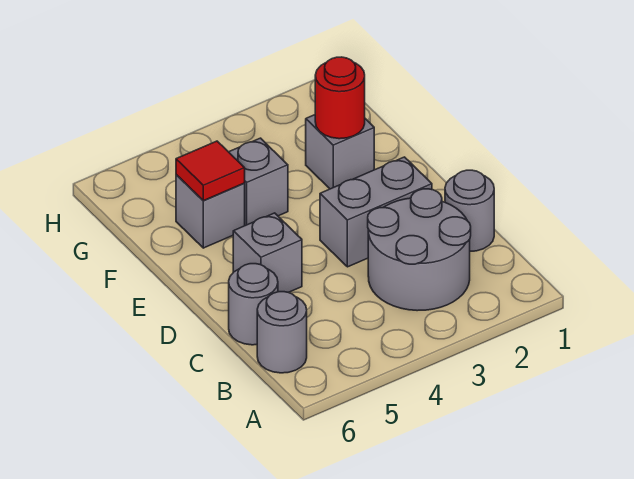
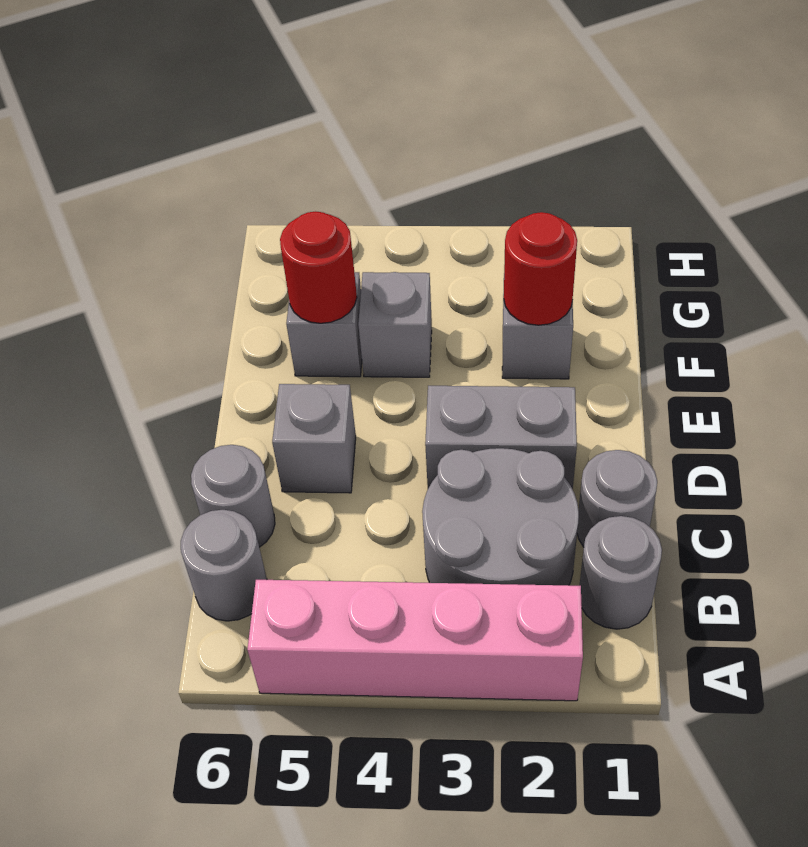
none -> pink 1x4 brick [247,580,583,701]
none -> grey 1x1 round brick [579,516,662,629]
red 1x1 tile [176,141,245,201] -> red 1x1 round brick [280,211,357,323]

